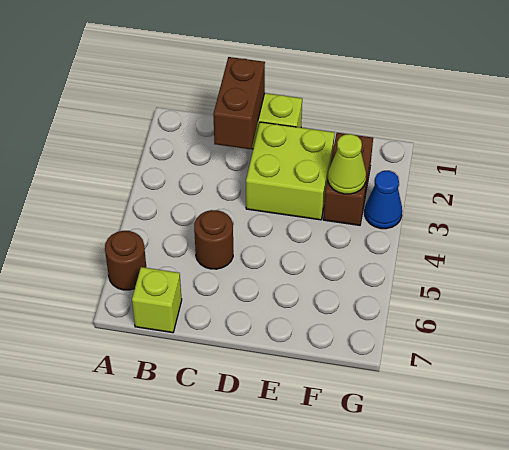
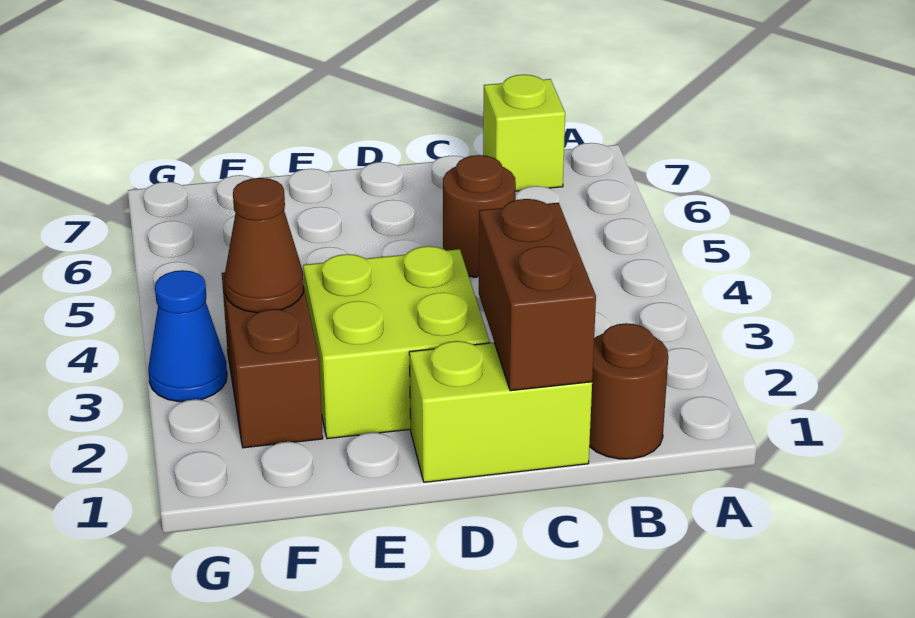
brown 1x1 round brick [105,231,146,290] -> brown 1x1 round brick moved to [589,323,668,459]
lime 1x1 cone [328,134,366,194] -> brown 1x1 cone [224,178,304,313]

